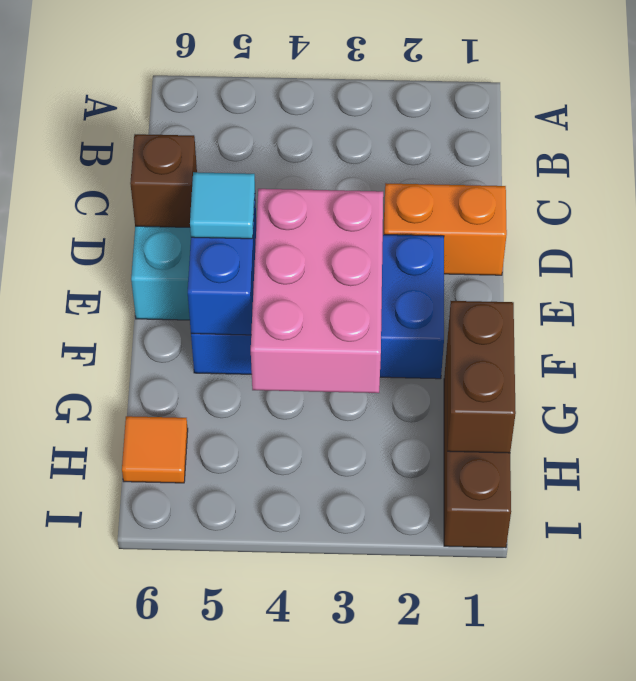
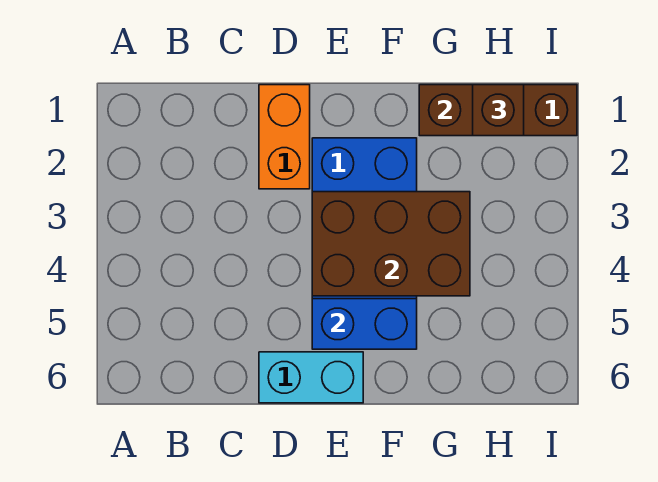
brown 1x1 brick [130,134,197,227] -> brown 1x1 brick moved to [473,85,524,136]
pink 2x3 brick [251,189,383,393] -> brown 2x3 brick [312,192,470,296]
cyan 1x1 tile [190,172,255,239] -> none
orange 1x1 tile [122,416,188,483] -> none

